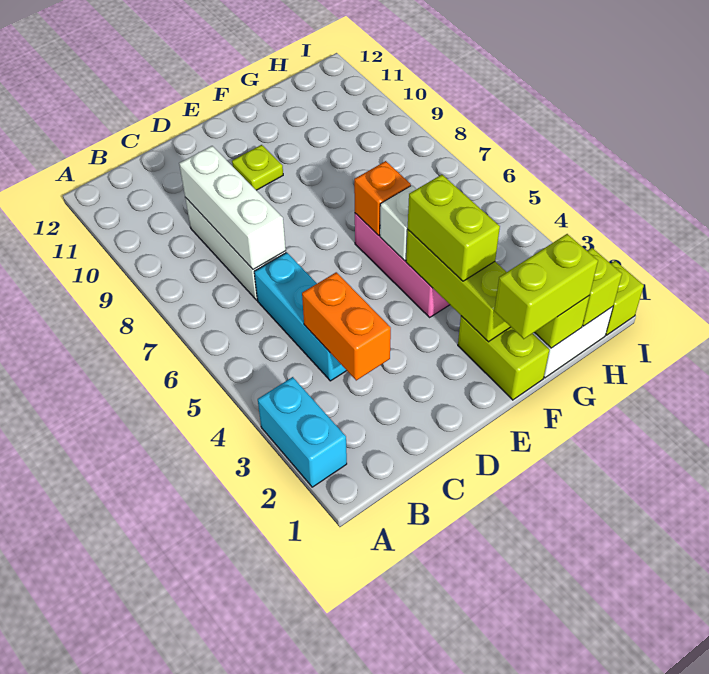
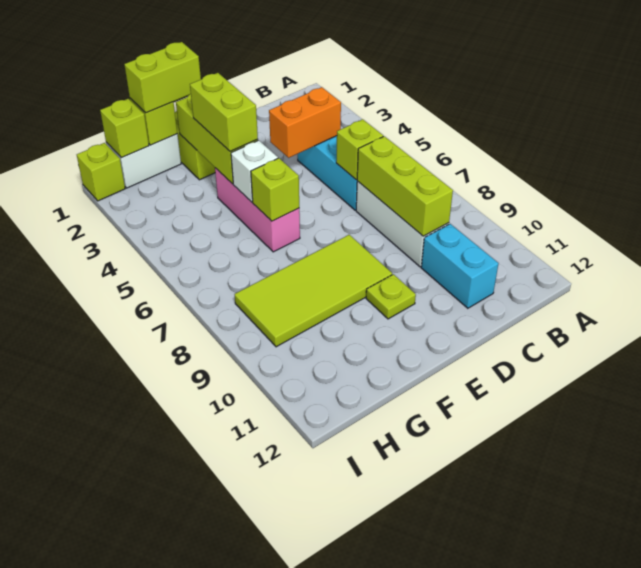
cyan 1x2 brick [258,377,347,487] -> cyan 1x2 brick moved to [421,224,499,308]
orange 1x2 brick [302,272,391,380] -> orange 1x2 brick turned to [269,87,341,158]
none -> lime 1x1 brick [336,119,383,180]
white 1x3 brick [179,146,286,270] -> lime 1x3 brick [357,136,453,236]
none -> lime 2x4 tile [235,235,392,347]
orange 1x1 brick [354,161,411,235] -> lime 1x1 brick [251,158,299,221]

